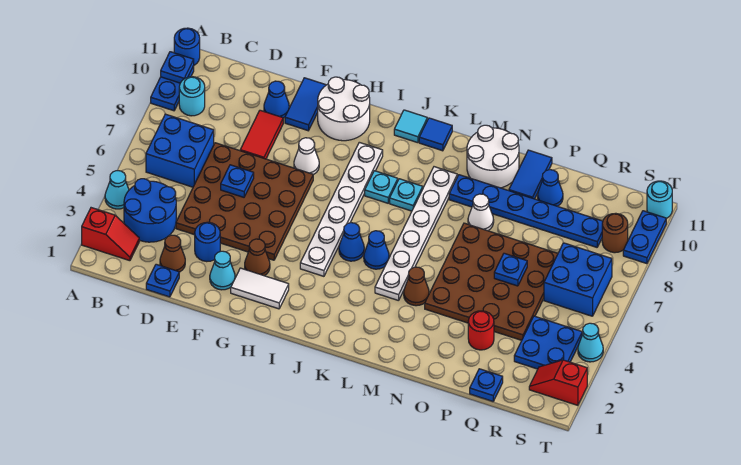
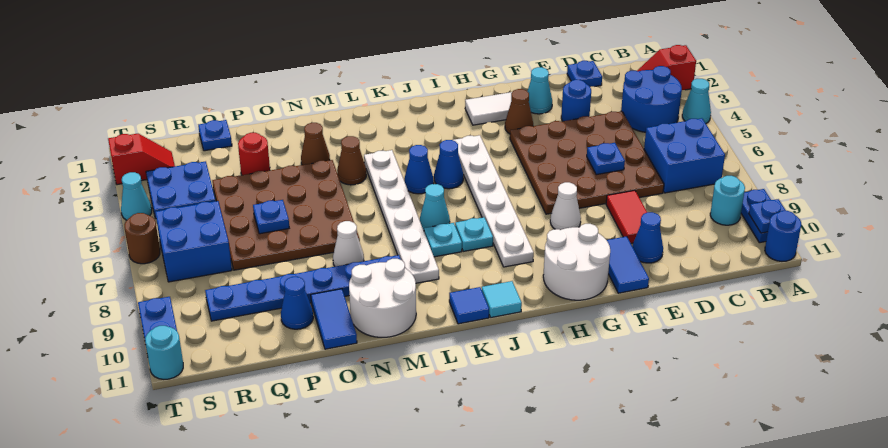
brown 1x1 cone [160,235,185,272] -> brown 1x1 cone moved to [301,123,330,165]
none -> cyan 1x1 cone [420,184,450,230]
brown 1x1 round brick [602,213,628,253] -> brown 1x1 round brick moved to [124,213,160,264]

